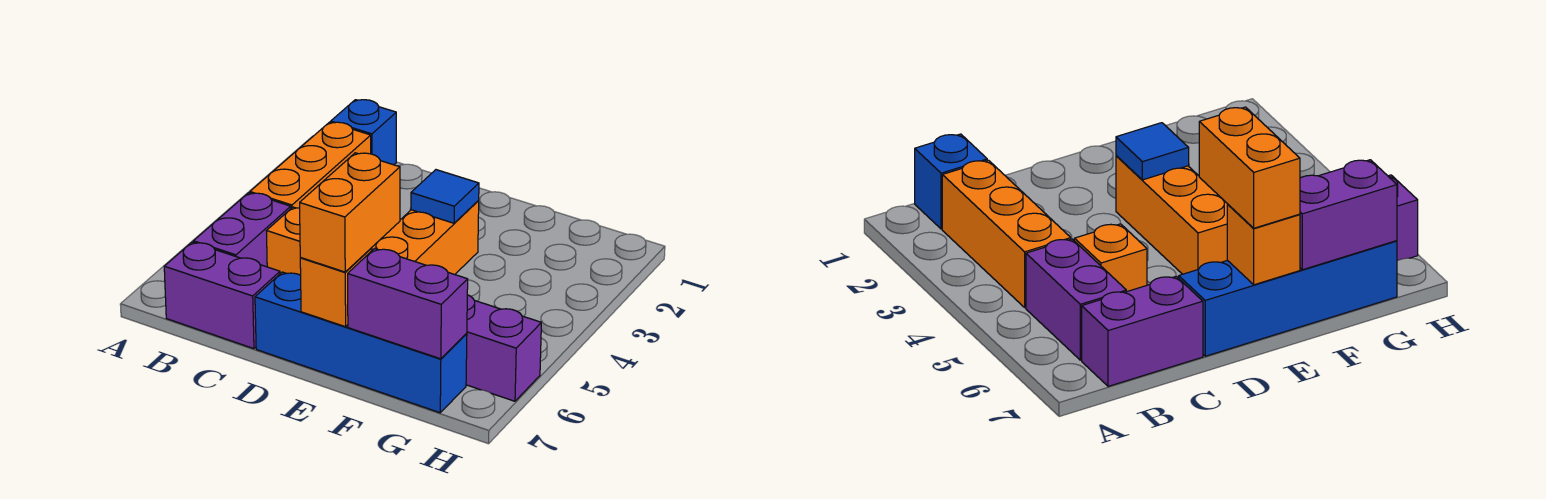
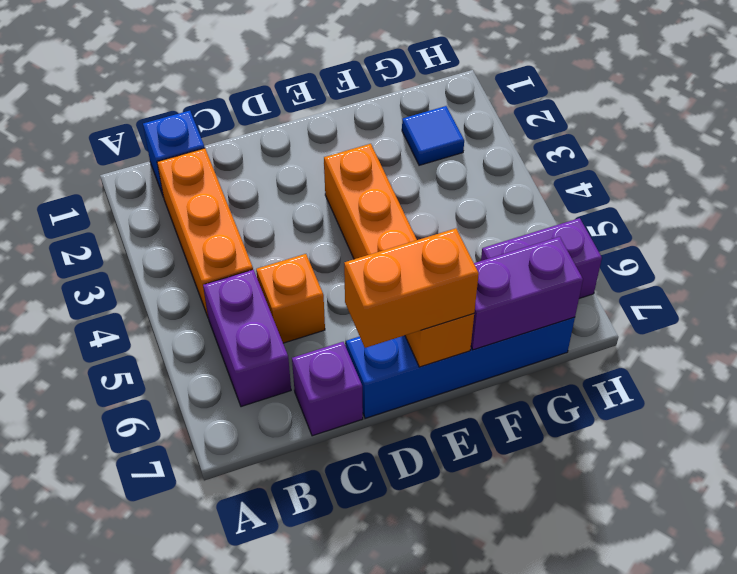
purple 1x2 brick [164,242,280,349] -> purple 1x1 brick [292,342,363,436]
blue 1x1 tile [411,170,479,223] -> blue 1x1 tile moved to [402,106,464,165]
orange 1x2 brick [300,153,400,272] -> orange 1x2 brick turned to [344,228,479,348]

